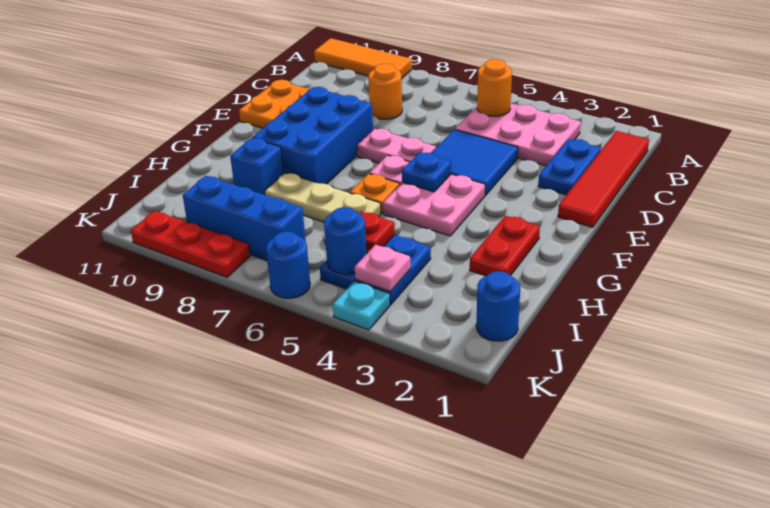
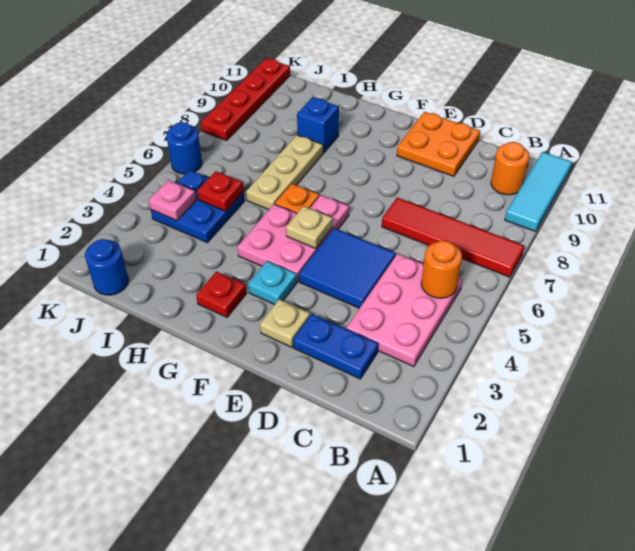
orange 1x3 tile [314,38,412,79] -> cyan 1x3 tile [505,152,572,232]
red 1x4 tile [558,131,649,227] -> red 1x4 tile moved to [382,198,524,277]
orange 1x1 round brick [368,64,402,119] -> orange 1x1 round brick moved to [491,142,529,195]
none -> tan 1x1 plate [260,299,310,347]
pink 1x2 plate [357,129,436,163] -> none
blue 2x3 brick [252,87,373,184] -> none
blue 1x1 plate [402,152,451,192] -> tan 1x1 plate [286,206,333,249]
red 1x2 plate [470,216,540,276] -> red 1x1 plate [196,272,247,317]
blue 1x1 round brick [324,207,366,274] -> none
blue 1x3 brick [183,176,306,260] -> none
cyan 1x1 plate [333,281,390,330] -> cyan 1x1 plate moved to [248,261,297,305]
red 1x3 plate [131,211,250,277] -> red 1x4 plate [201,58,290,141]

